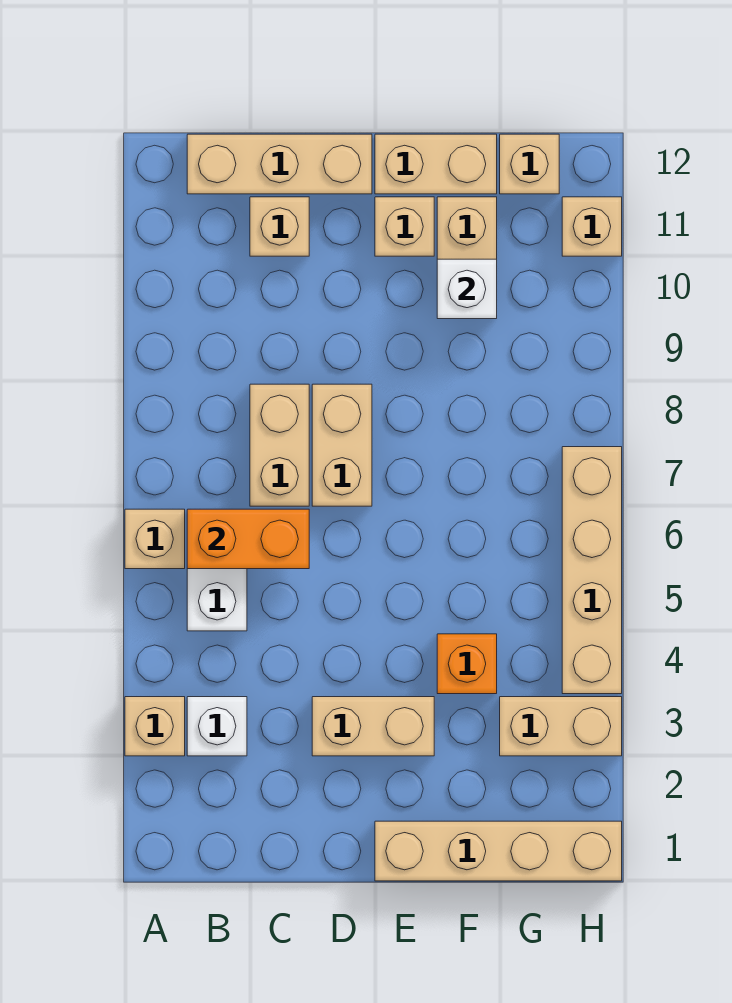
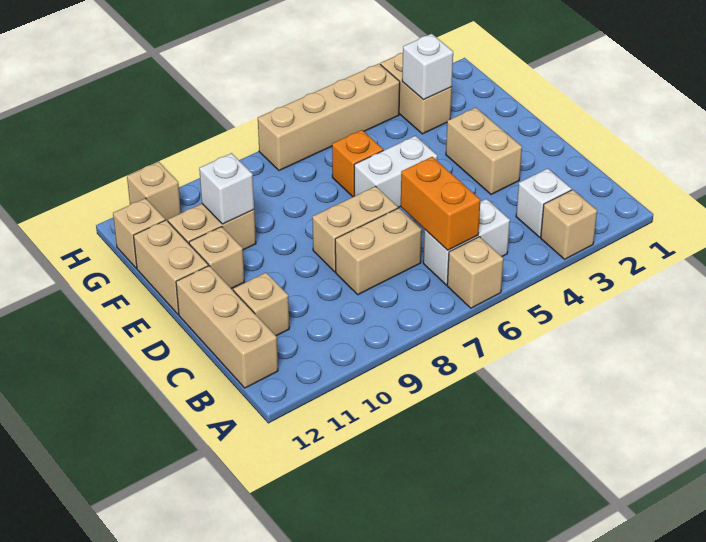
tan 1x4 brick [375,821,622,881] -> none
none -> white 1x2 brick [354,136,437,208]
orange 1x1 brick [437,634,497,694] -> orange 1x1 brick moved to [332,130,383,197]
none -> white 1x1 brick [402,34,453,100]

